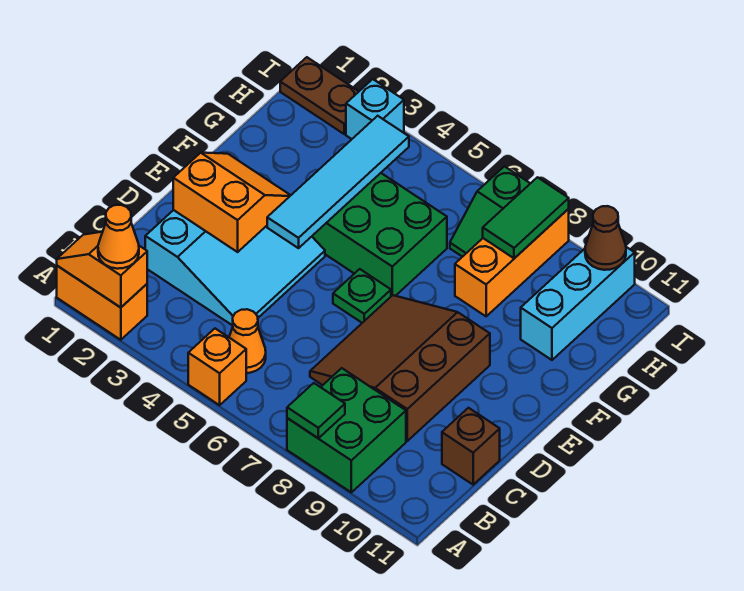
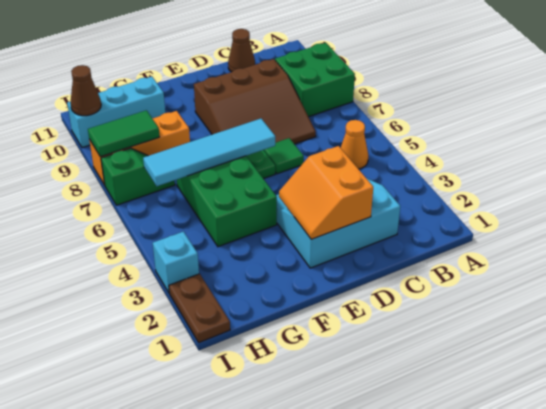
orange 1x2 brick [57,266,147,340] -> none
orange 1x2 slope [57,232,147,308] -> none
orange 1x1 cone [98,205,139,269] -> none
orange 1x1 brick [188,329,246,405] -> none
green 1x1 tile [287,383,345,438] -> green 1x1 tile moved to [264,138,304,174]
brown 1x1 brick [442,408,500,485] -> brown 1x1 cone [228,29,255,72]
cyan 1x4 tile [267,116,409,248] -> cyan 1x4 tile moved to [143,119,275,186]

